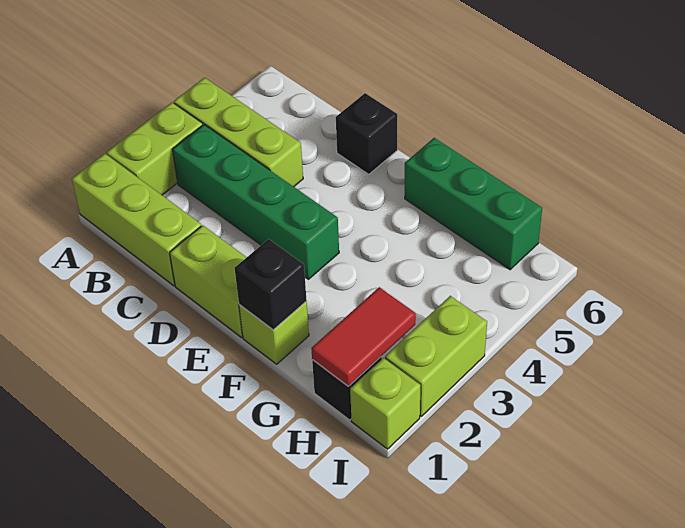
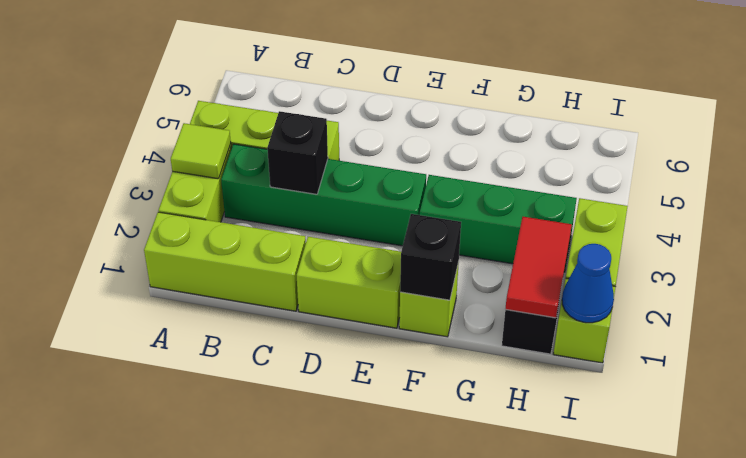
none -> lime 1x1 tile [171,123,231,179]
black 1x1 brick [336,93,397,174] -> black 1x1 brick moved to [267,111,328,194]
green 1x3 brick [405,138,542,270] -> green 1x3 brick moved to [420,175,577,272]
none -> blue 1x1 cone [562,244,614,323]

